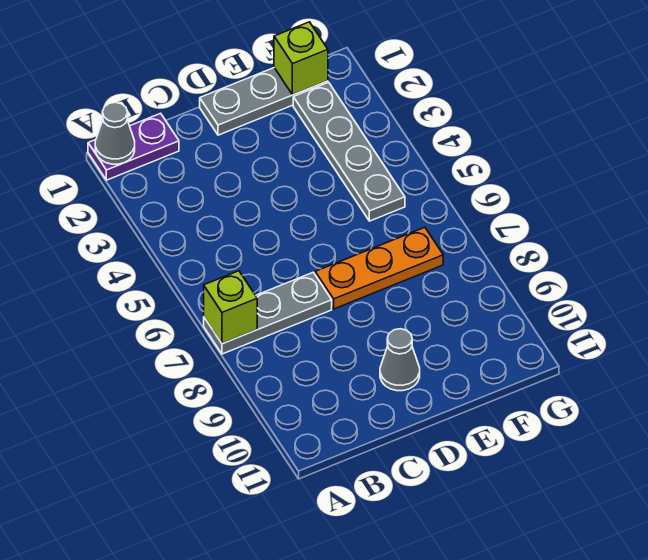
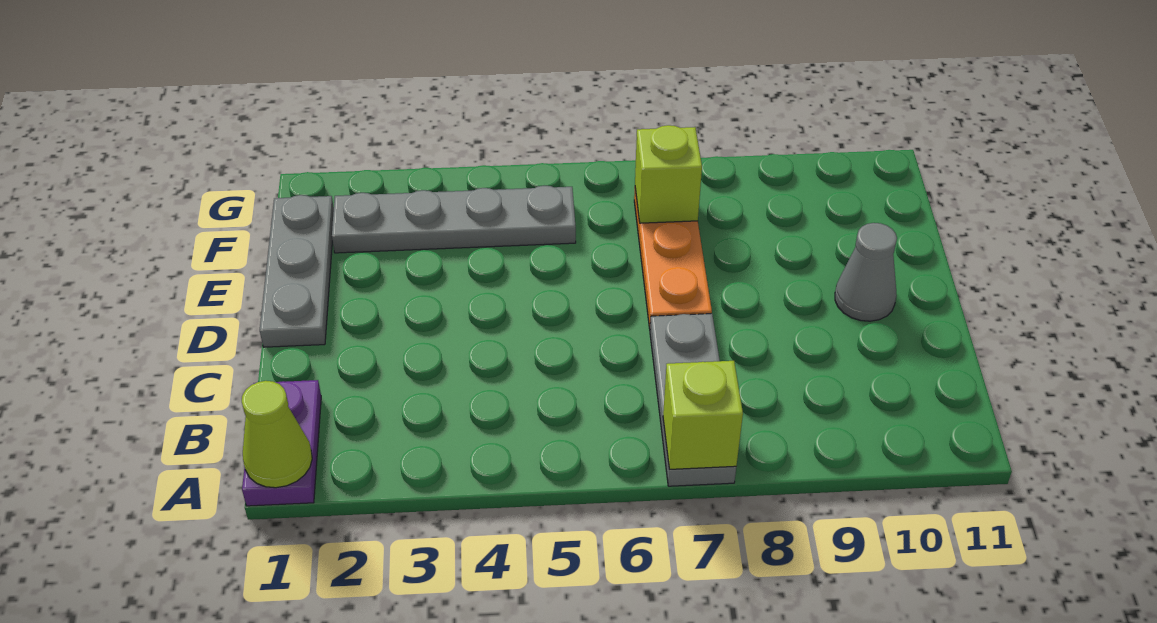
grey 1x1 cone [95,102,135,164] -> lime 1x1 cone [242,381,312,488]
lime 1x1 brick [274,22,328,95] -> lime 1x1 brick moved to [635,125,702,223]

